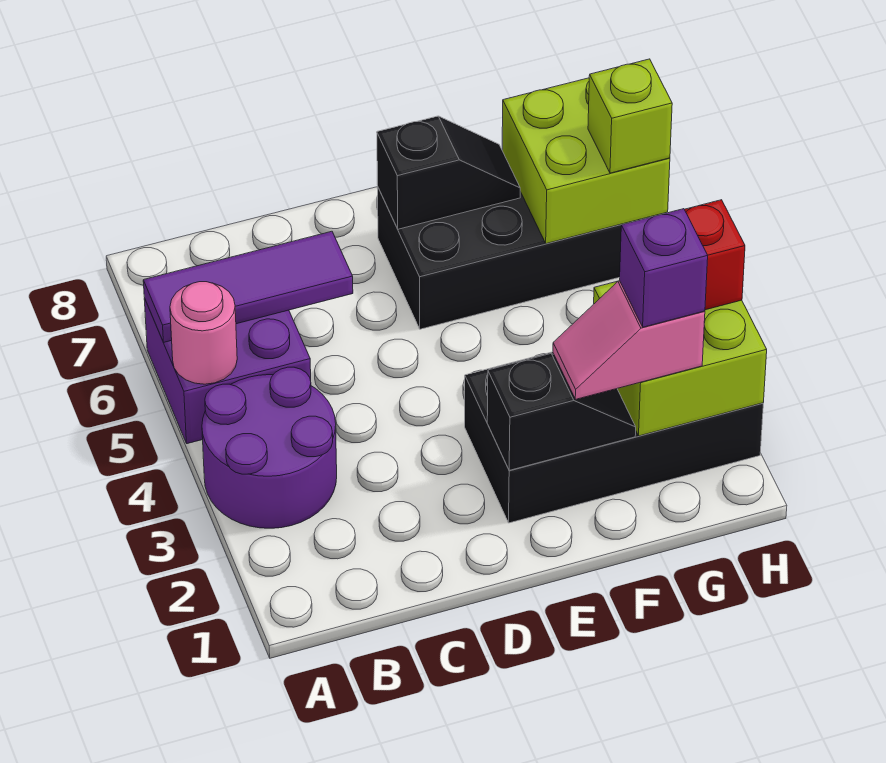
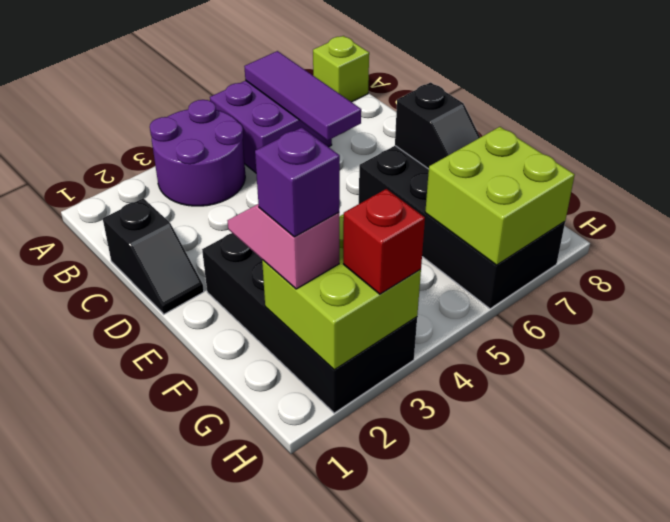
pink 1x1 round brick [170,282,237,384] -> none
black 1x2 slope [487,354,636,470] -> black 1x2 slope moved to [103,198,204,314]
lime 1x1 brick [588,59,672,173] -> lime 1x1 brick moved to [313,36,369,102]

